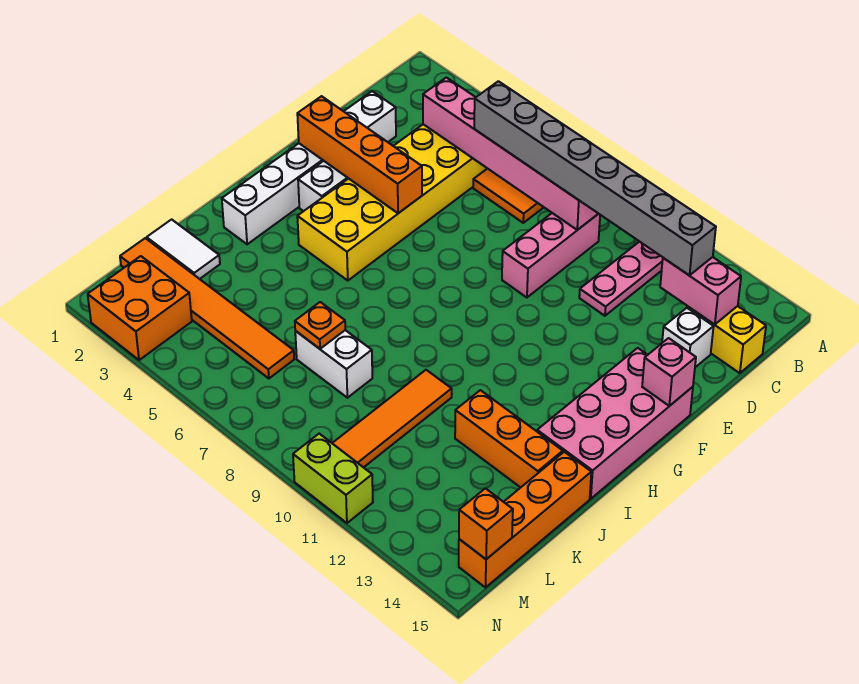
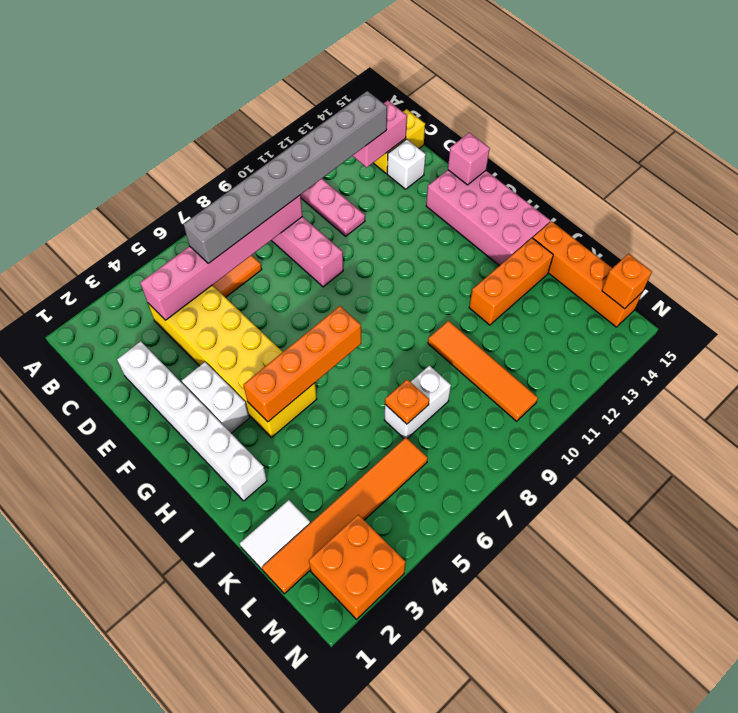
orange 1x4 brick [297,96,422,213] -> orange 1x4 brick moved to [243,306,361,422]
lime 1x2 brick [293,434,373,523] -> none

